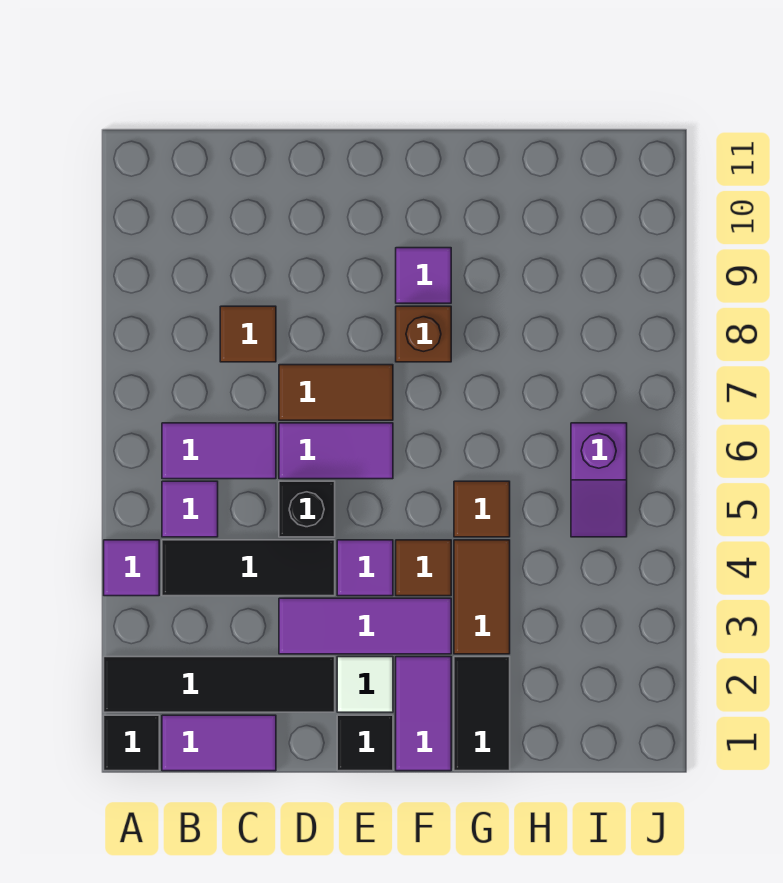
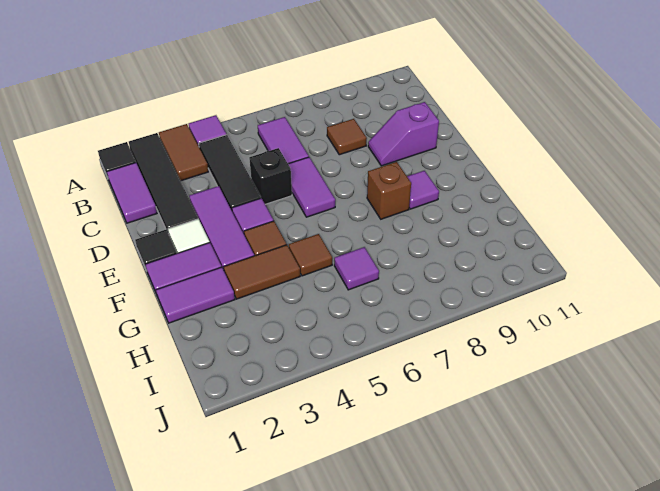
purple 1x1 tile [162,481,218,537] -> purple 1x1 tile moved to [334,247,379,290]
brown 1x2 tile [279,365,393,420] -> brown 1x2 tile moved to [159,124,208,181]
black 1x2 tile [454,657,510,771] -> purple 1x2 tile [156,267,235,323]
purple 1x2 slope [571,423,627,537] -> purple 1x2 slope moved to [368,102,439,166]

